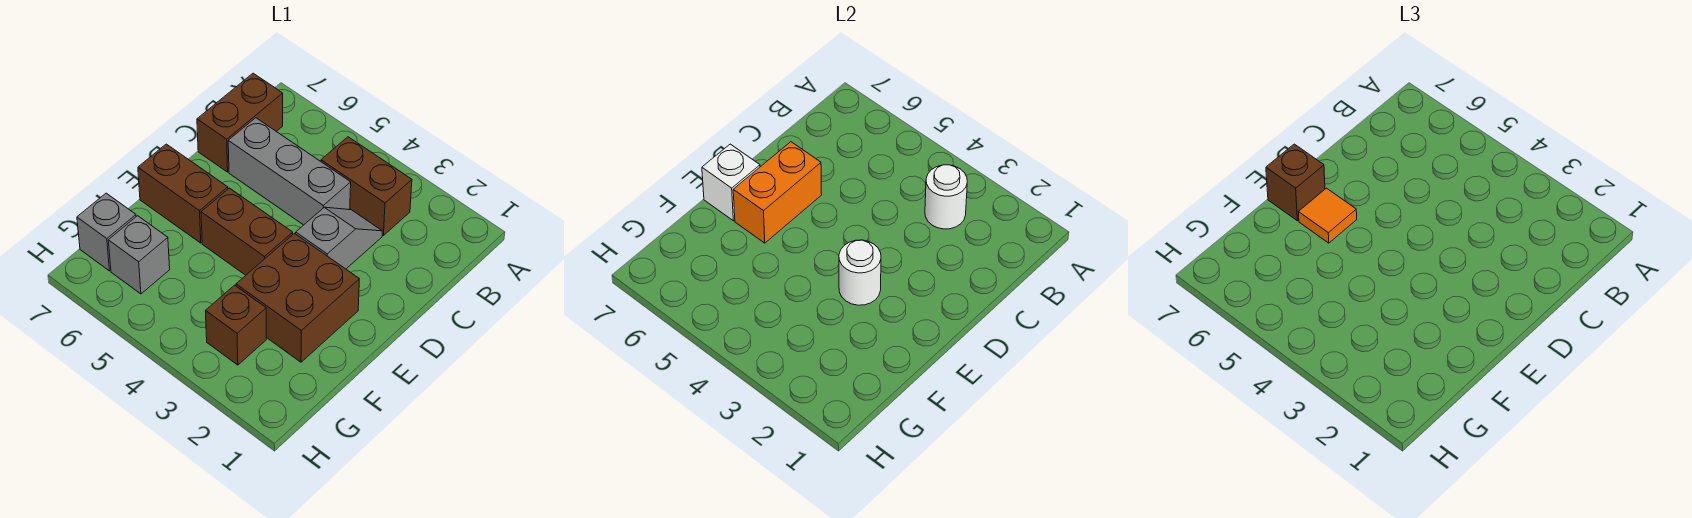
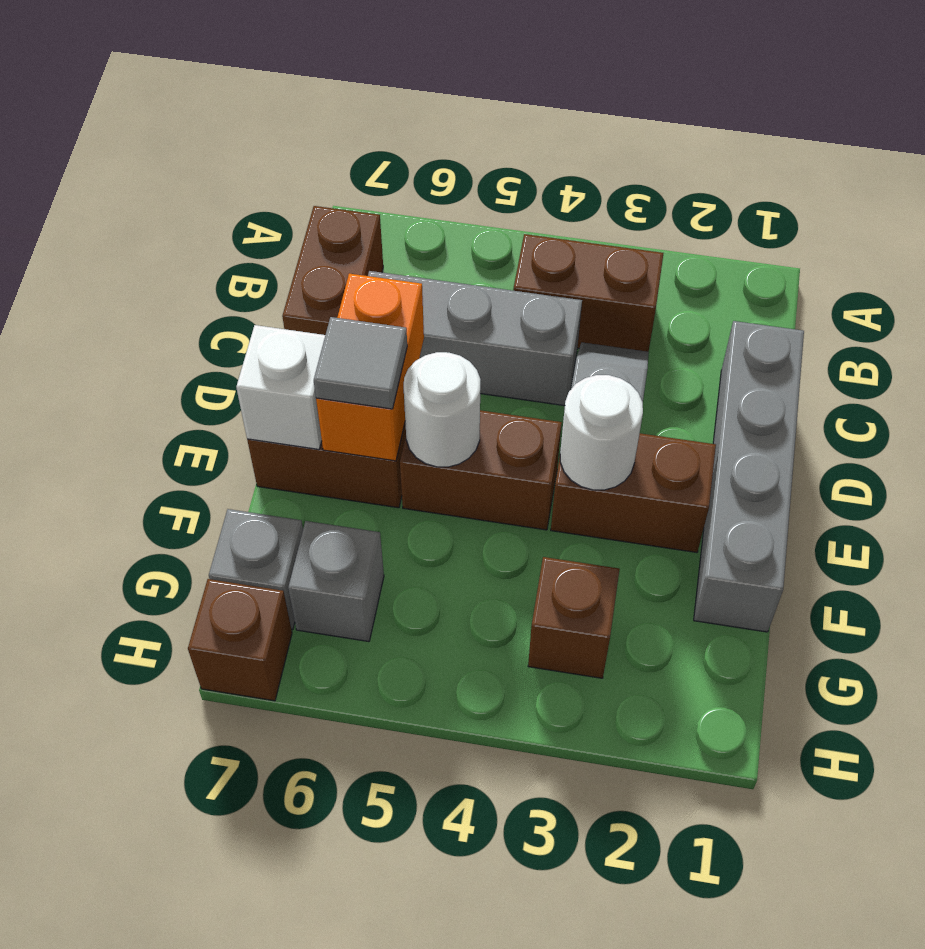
white 1x1 round brick [925,165,967,229] -> white 1x1 round brick moved to [404,352,480,467]
none -> grey 1x4 brick [694,321,804,632]
brown 2x2 brick [236,233,359,362] -> brown 1x2 brick [551,433,716,553]
orange 1x1 tile [1298,188,1357,243] -> grey 1x1 tile [314,317,407,409]
brown 1x1 brick [1266,144,1325,221] -> brown 1x1 brick moved to [188,579,292,701]

